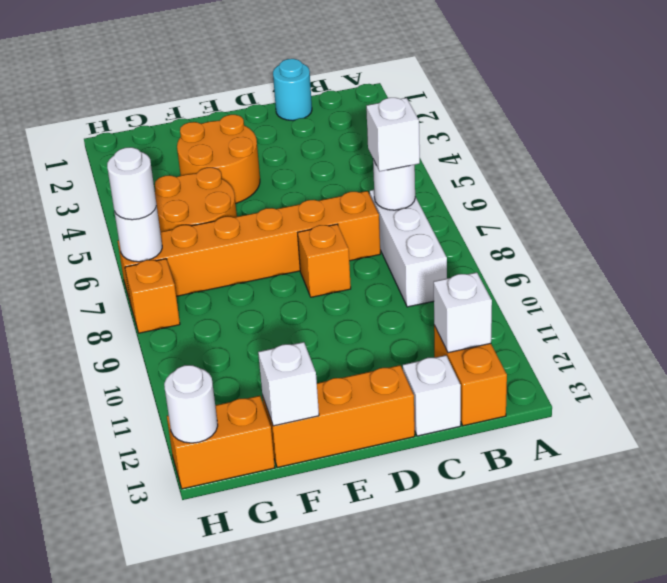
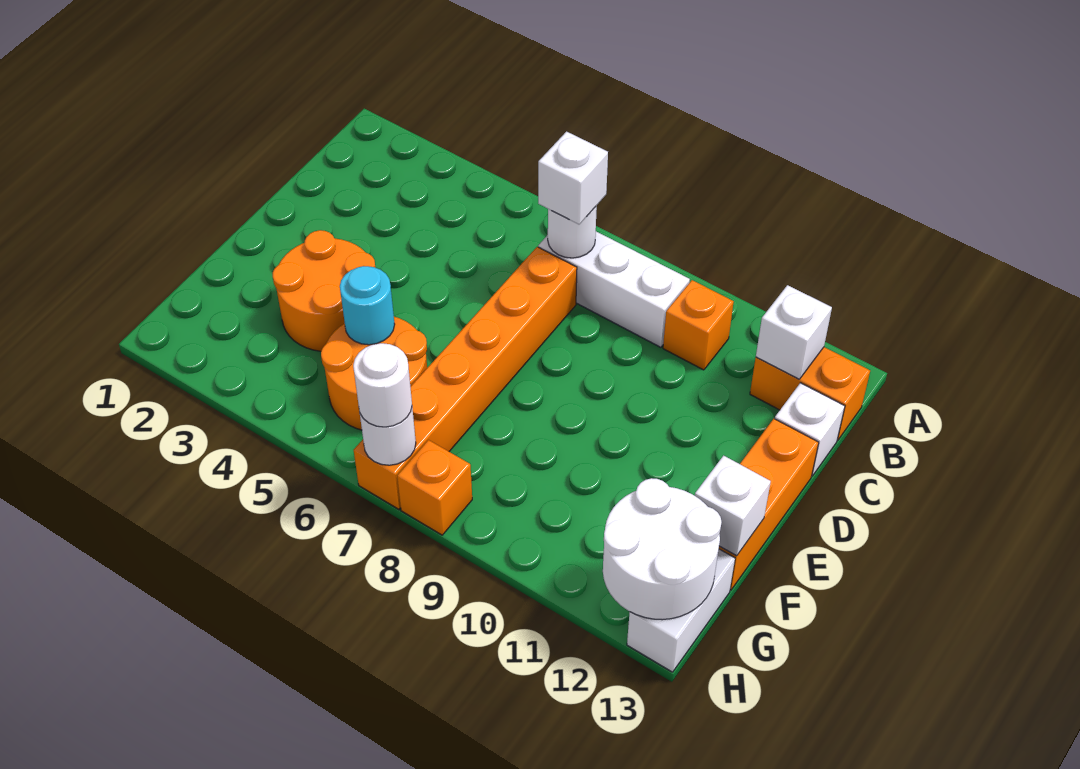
cyan 1x1 round brick [273,59,312,121] -> cyan 1x1 round brick moved to [340,266,395,345]
orange 1x1 brick [298,224,351,297] -> orange 1x1 brick moved to [663,280,734,370]
orange 1x2 brick [167,396,275,489] -> white 1x2 brick [627,549,735,672]
white 1x1 round brick [164,365,218,443] -> white 2x2 round brick [603,478,722,620]

